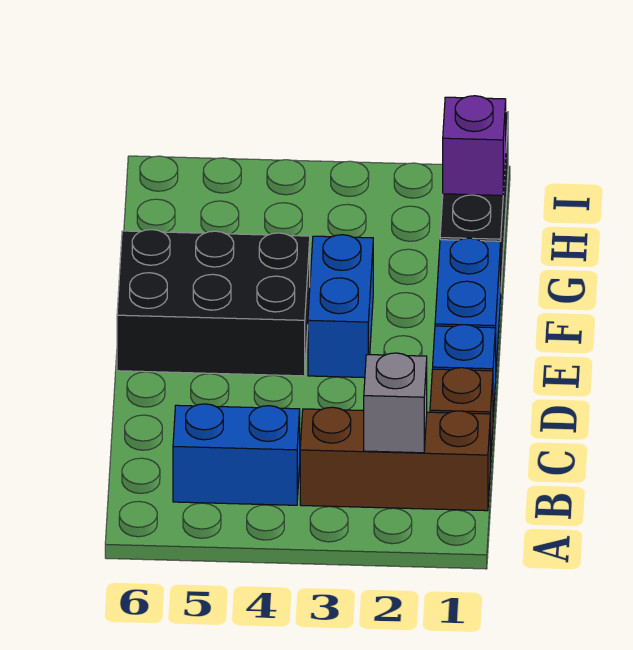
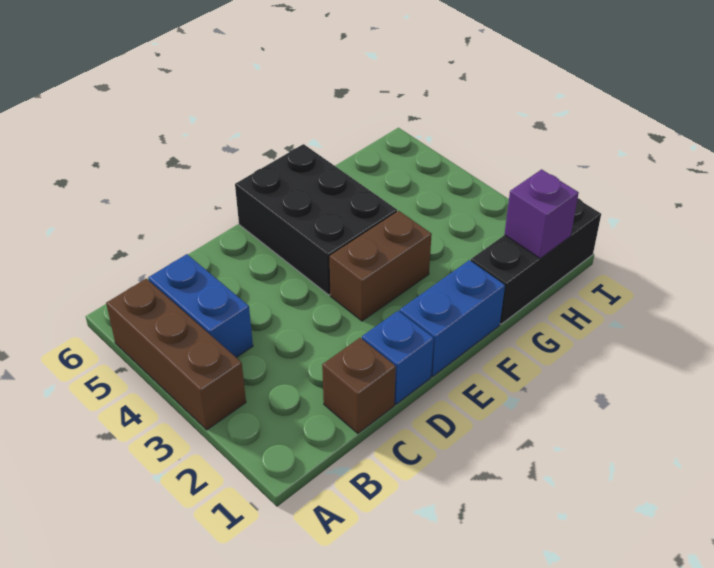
brown 1x3 brick [300,407,490,511] -> brown 1x3 brick moved to [106,279,246,430]
grey 1x1 brick [364,353,427,453] -> none
blue 1x2 brick [308,235,373,378] -> brown 1x2 brick [330,211,432,321]

